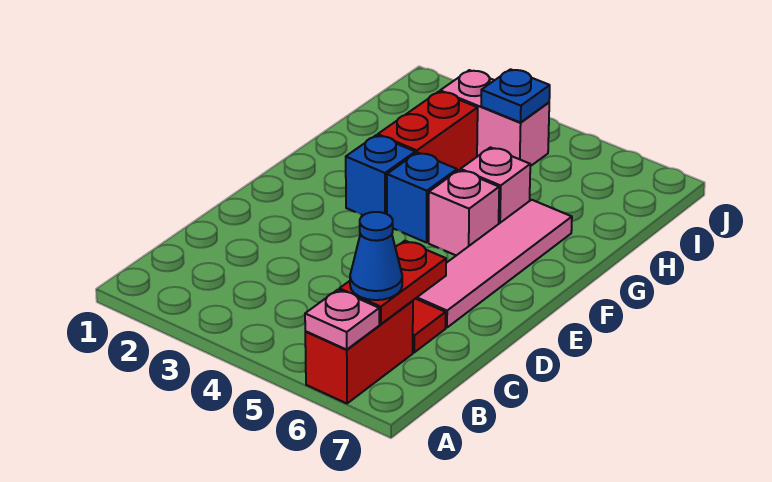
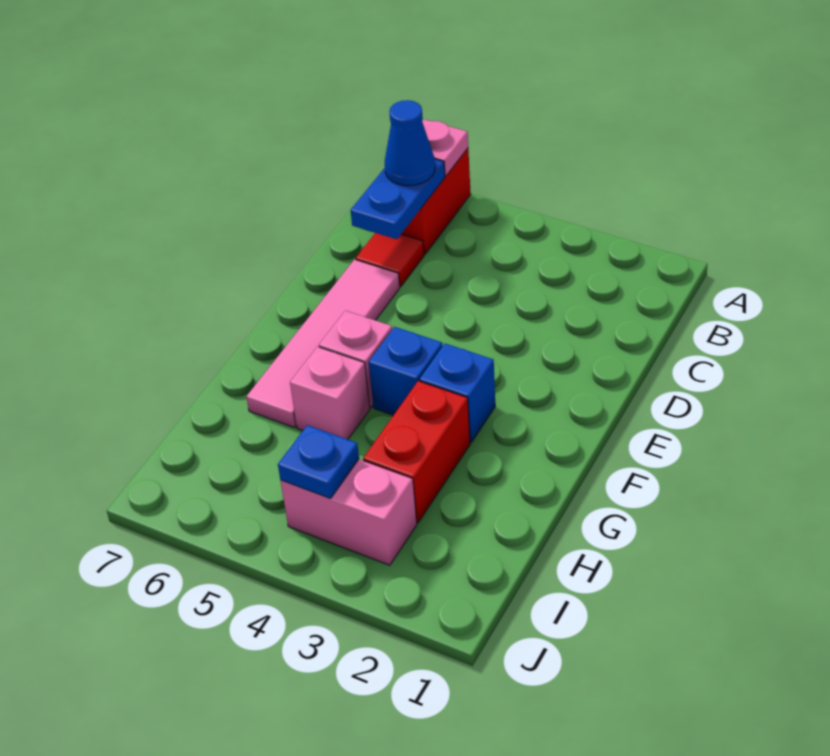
red 1x2 plate [339,241,446,324] -> blue 1x2 plate [351,159,445,239]

